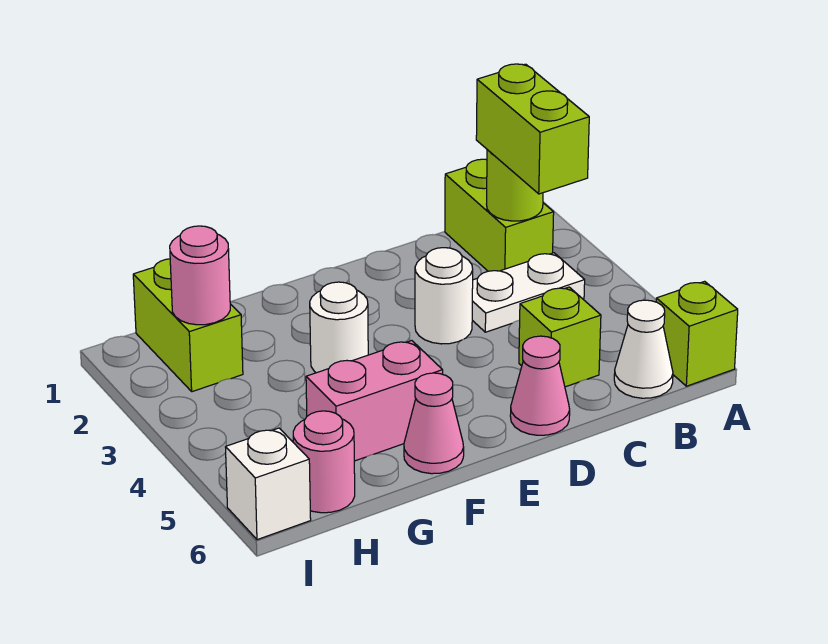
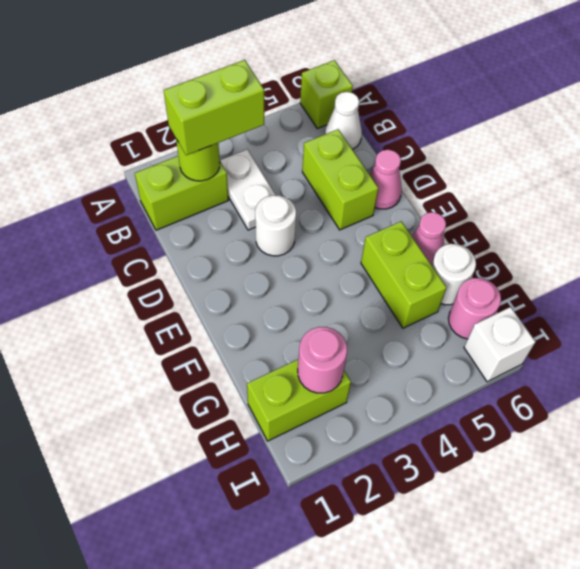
lime 1x1 brick [519,287,601,387] -> lime 1x2 brick [302,129,378,230]
white 1x1 round brick [310,282,368,373] -> white 1x1 round brick moved to [432,244,476,305]
pink 1x2 brick [306,341,443,461] -> lime 1x2 brick [361,221,447,328]

